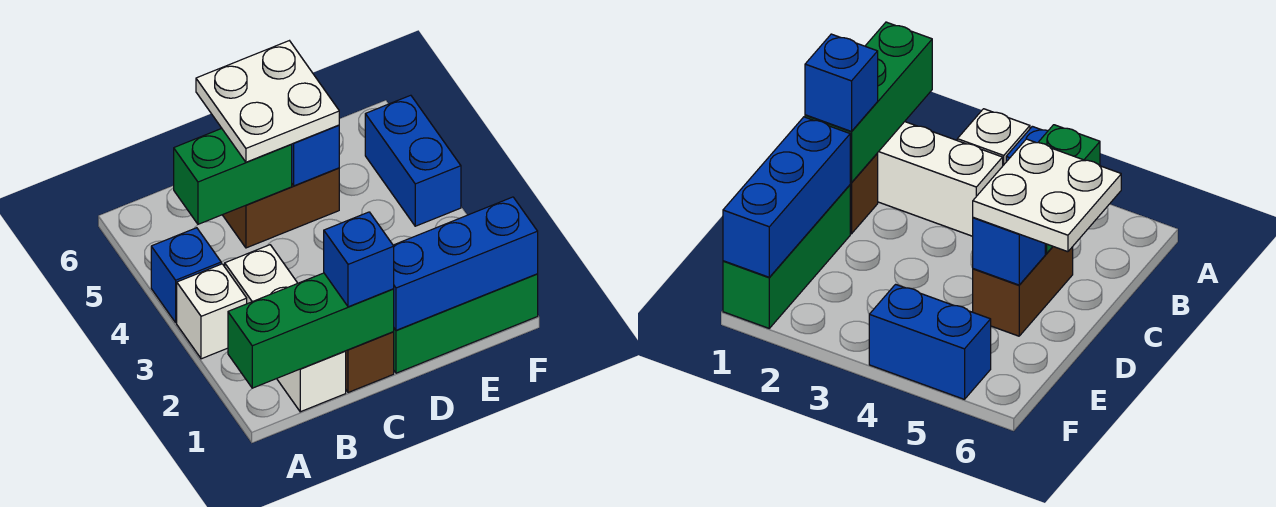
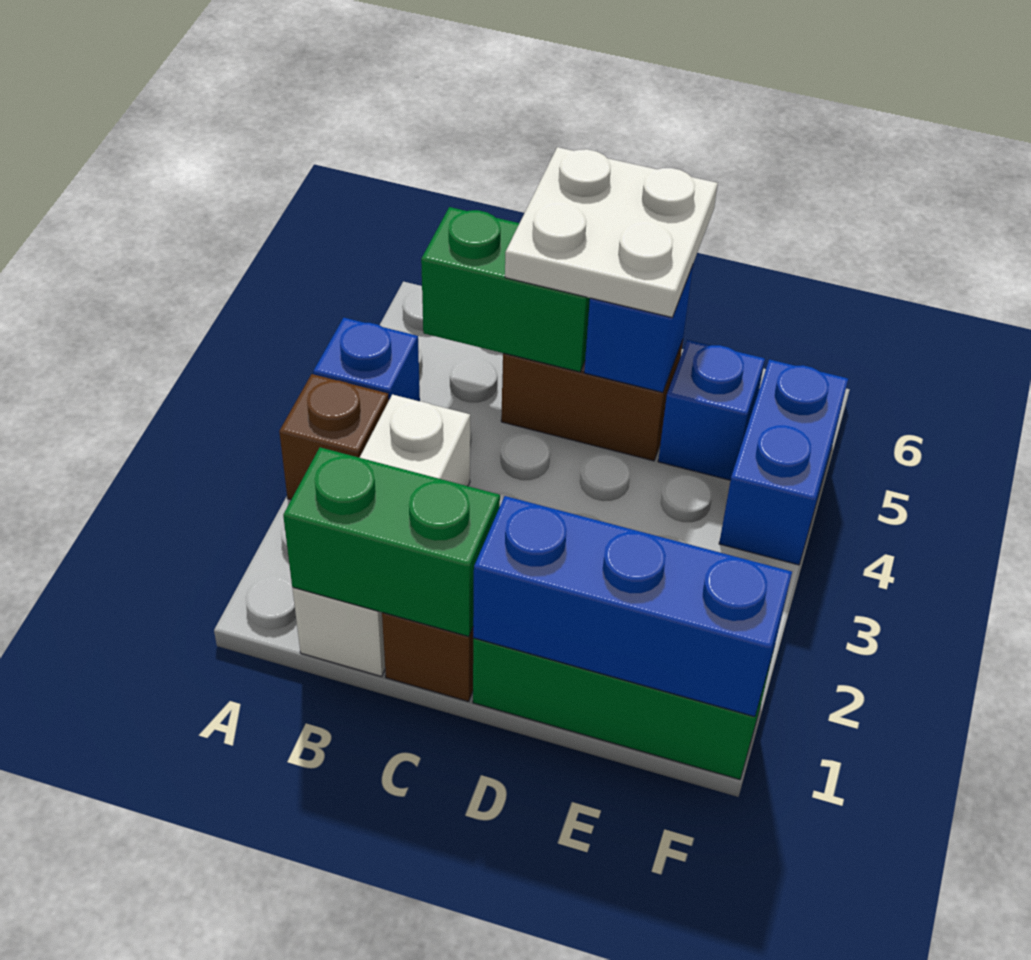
green 1x3 brick [228,273,394,388] -> green 1x2 brick [283,447,500,637]
white 1x1 brick [177,264,247,359] -> brown 1x1 brick [279,374,389,500]
blue 1x1 brick [324,212,394,307] -> blue 1x1 brick moved to [658,340,765,480]

